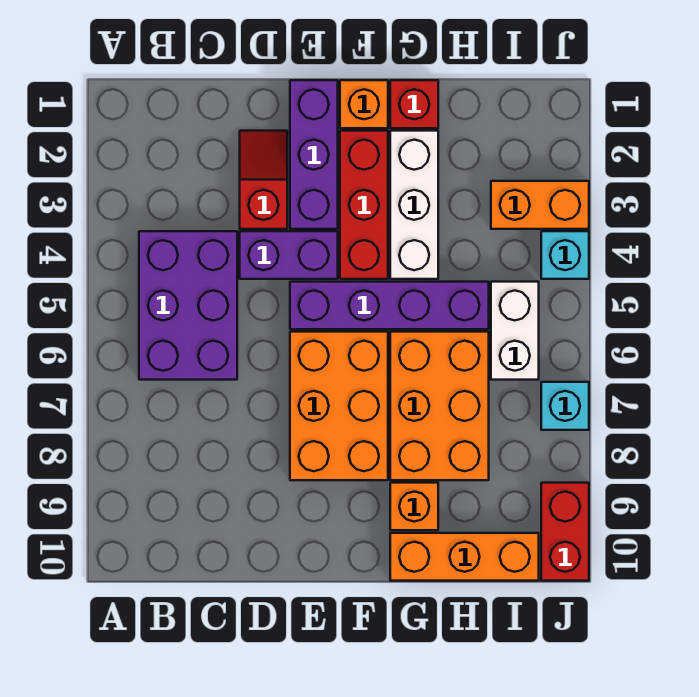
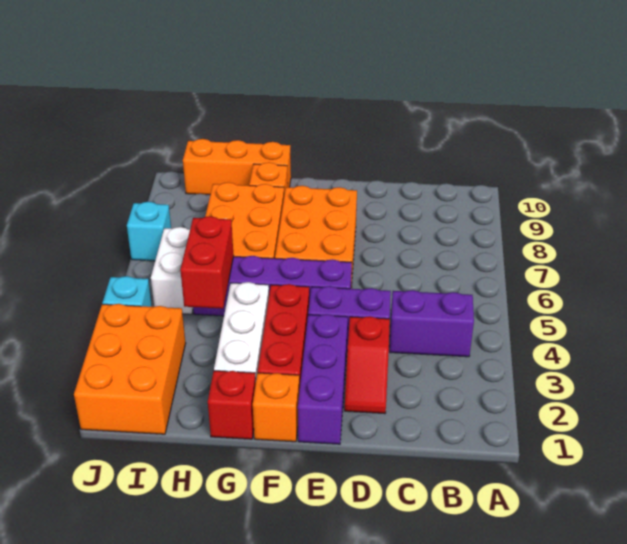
purple 2x3 brick [139,231,237,380] -> purple 1x2 brick [390,290,474,357]
orange 1x2 brick [491,181,589,229] -> orange 2x3 brick [74,304,186,434]
red 1x2 brick [541,483,589,581] -> red 1x2 brick moved to [180,216,234,309]

